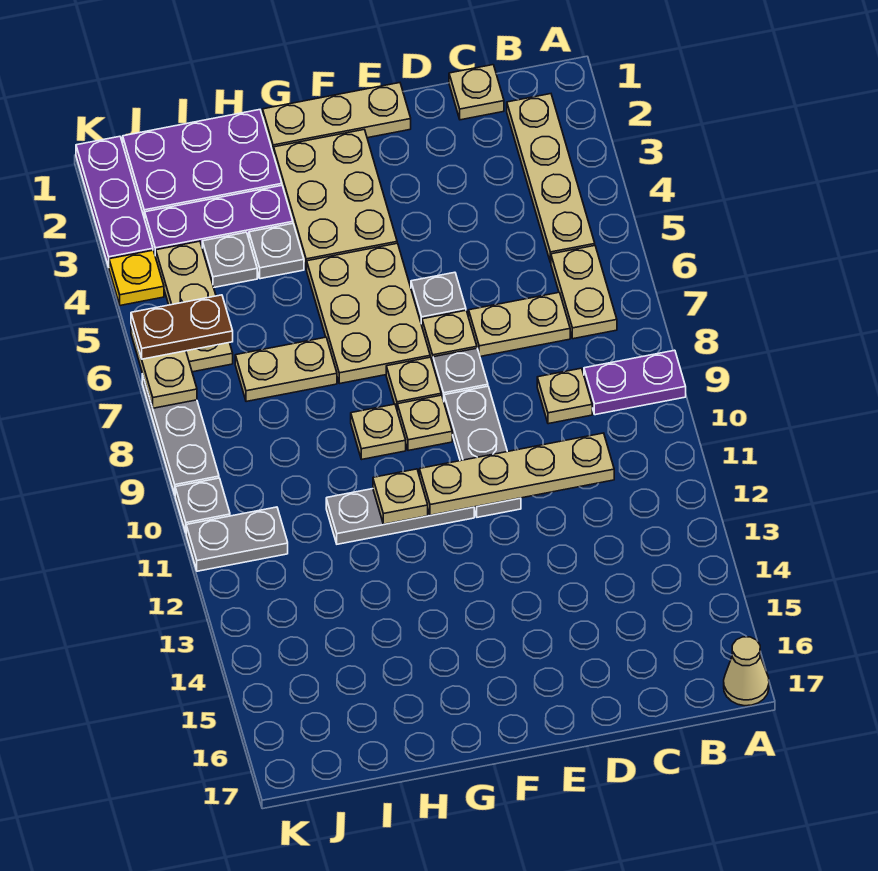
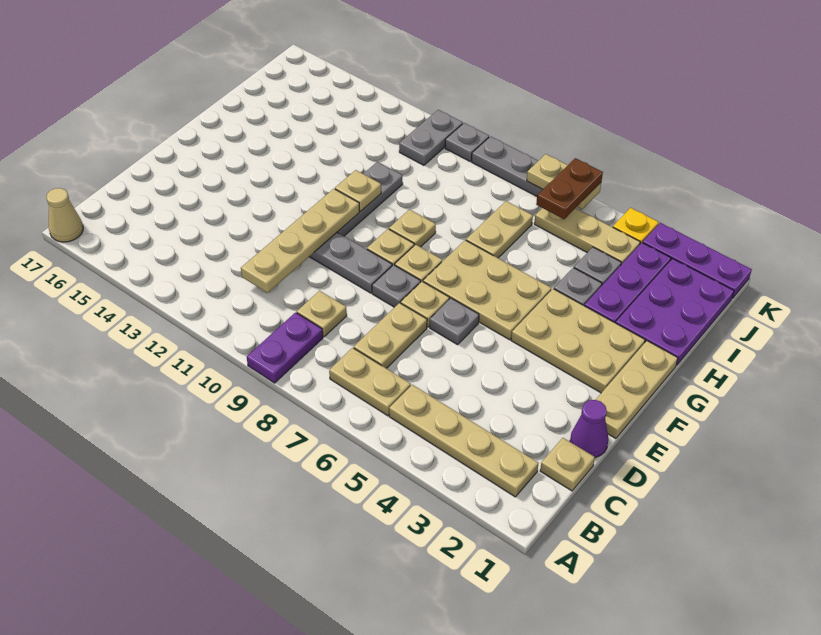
none -> purple 1x1 cone [570,400,608,458]

